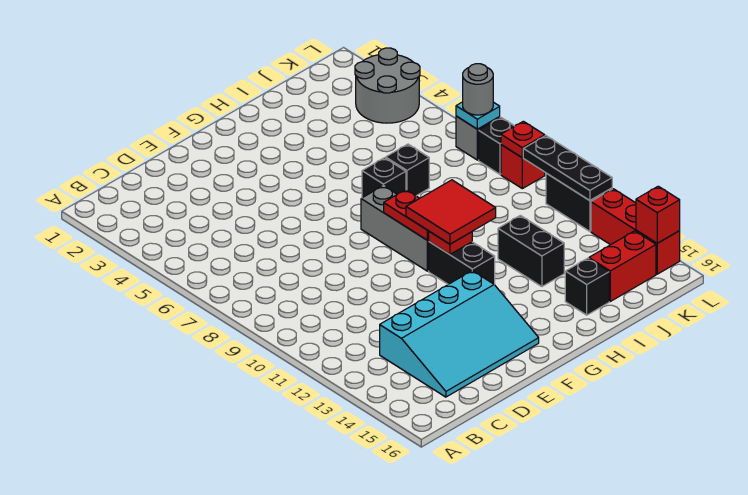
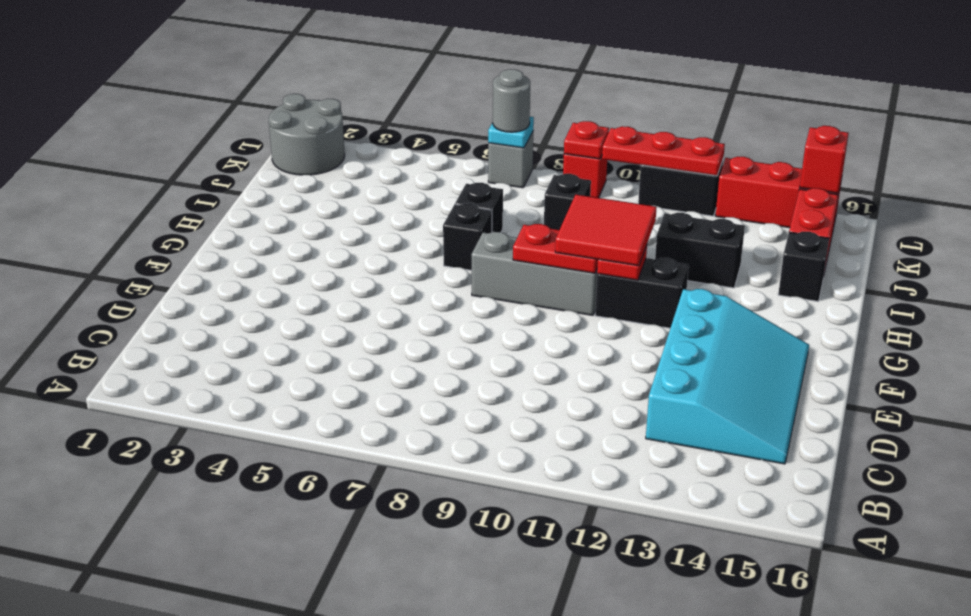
grey 2x2 round brick [355,48,420,123] -> grey 2x2 round brick moved to [269,94,345,175]
black 1x1 brick [479,118,514,174] -> black 1x1 brick moved to [544,174,591,230]
black 1x3 plate [523,136,612,201] -> red 1x3 plate [602,126,725,176]

